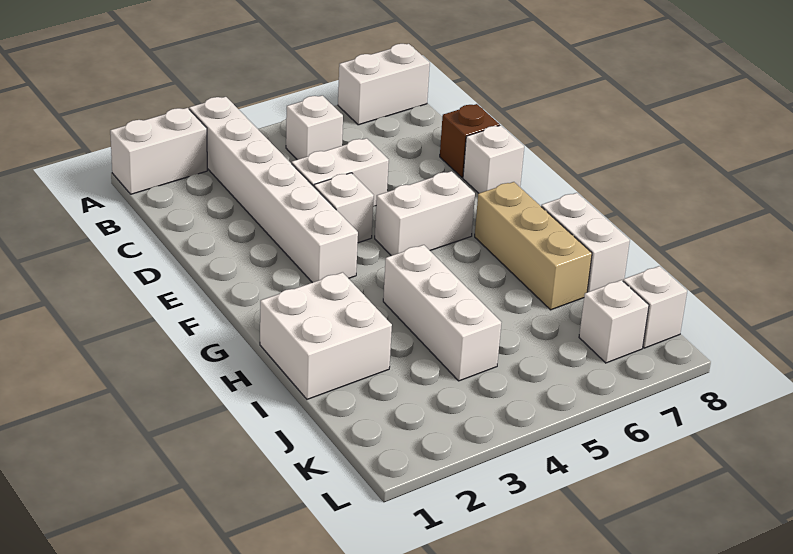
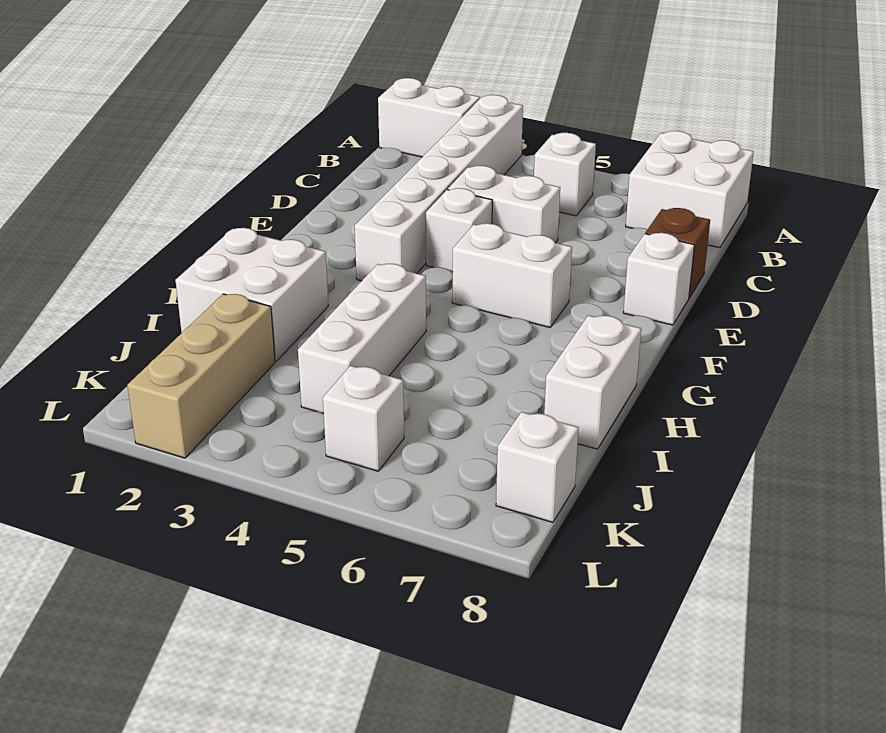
white 1x2 brick [338,44,430,125] -> white 2x2 brick [626,131,754,248]
tan 1x3 brick [475,182,592,310] -> tan 1x3 brick moved to [127,294,275,458]
white 1x1 brick [579,280,649,363] -> white 1x1 brick moved to [323,366,404,471]

